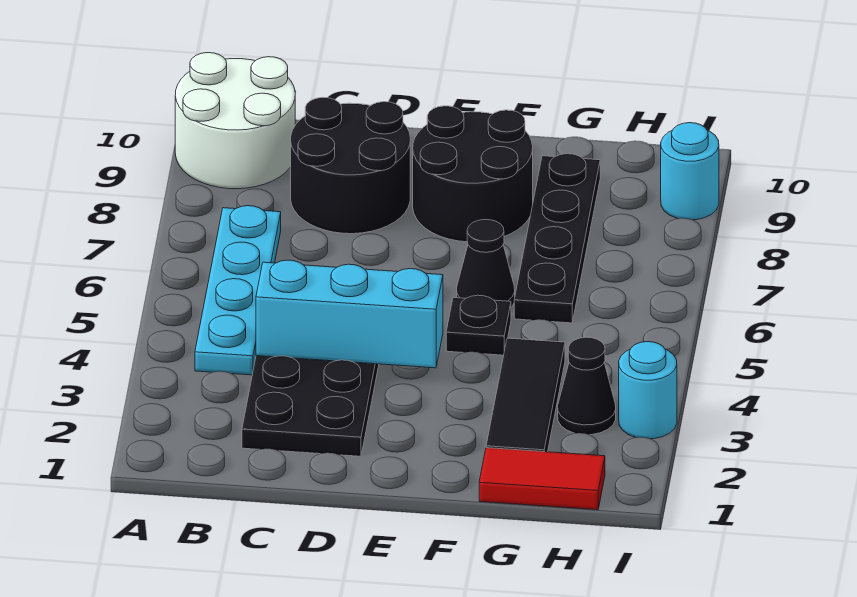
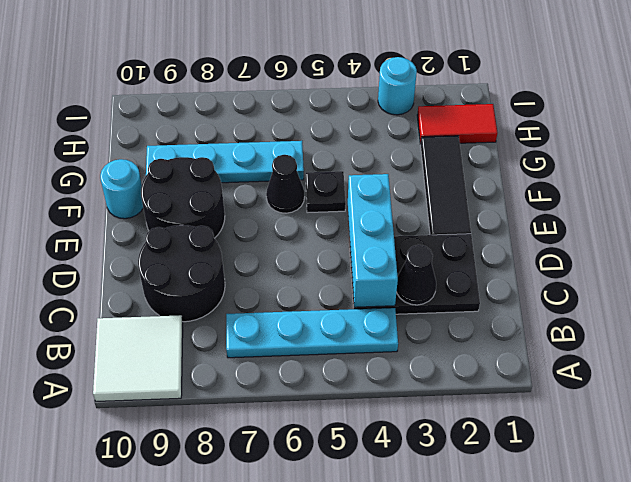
white 2x2 round brick [175,53,295,189] -> white 2x2 tile [93,315,183,402]
red 1x2 tile [479,448,605,510] -> red 1x2 tile turned to [417,104,497,144]
black 1x3 tile [486,338,565,452] -> black 1x3 tile turned to [421,136,471,235]
black 1x4 plate [514,154,600,323] -> cyan 1x4 plate [146,141,304,183]
black 1x1 cone [558,337,616,435] -> black 1x1 cone moved to [397,245,436,305]
cyan 1x1 round brick [661,123,719,220] -> cyan 1x1 round brick moved to [100,159,143,219]

